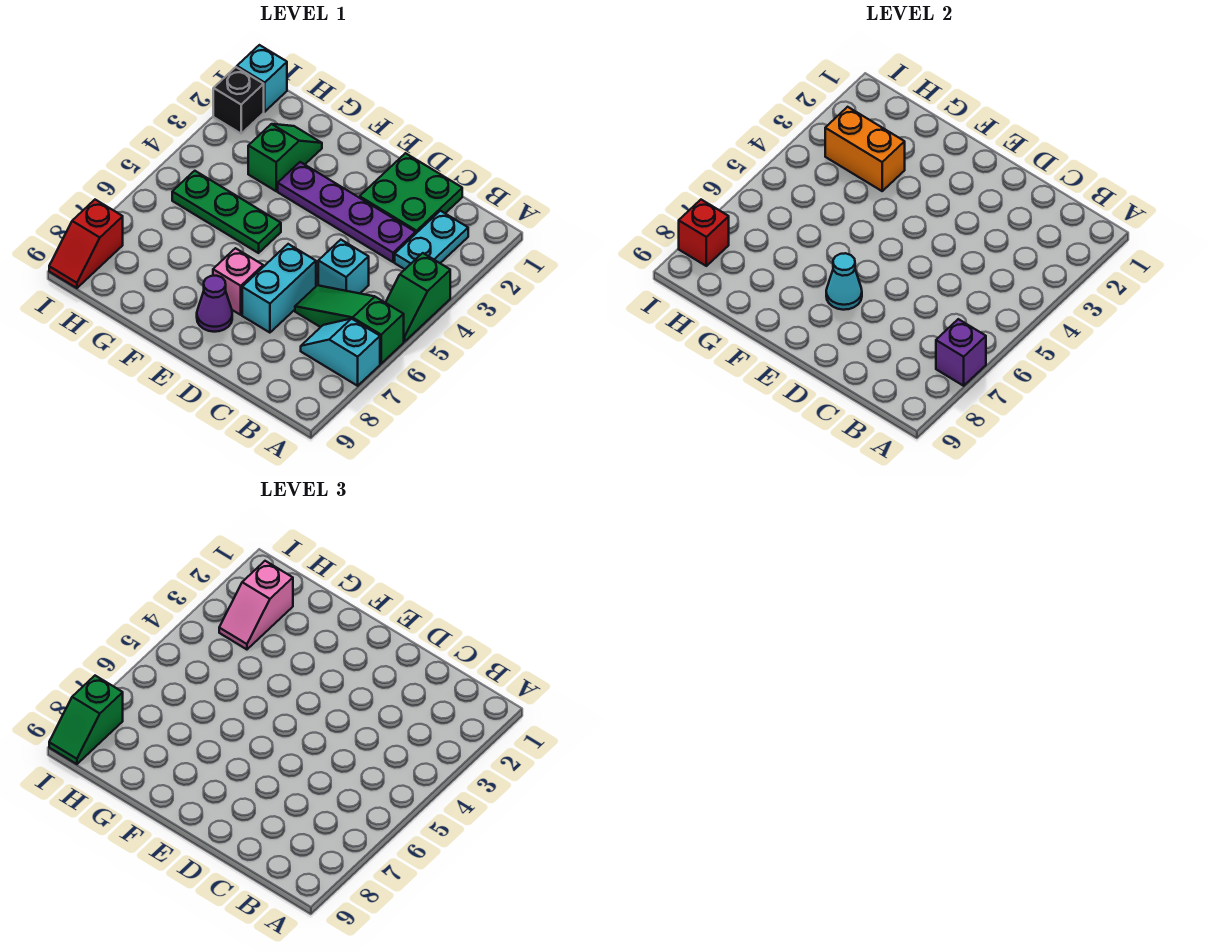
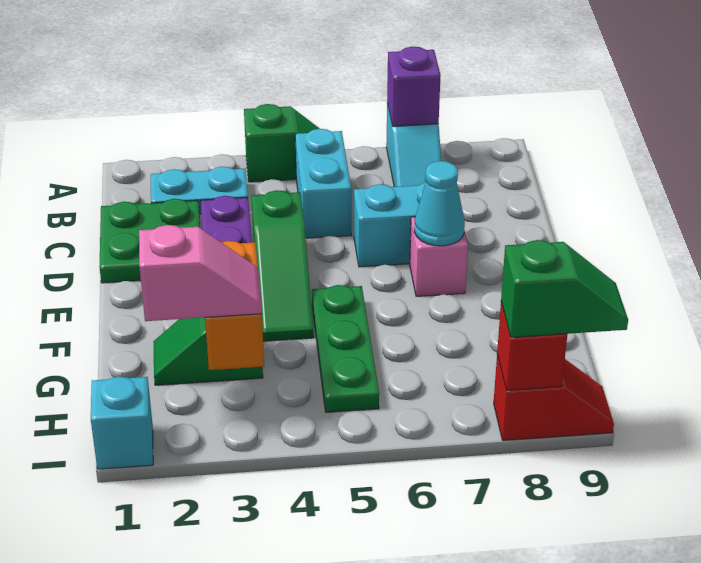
green 1x3 slope [295,285,404,364] -> green 1x3 slope moved to [252,190,314,341]
cyan 1x1 brick [318,240,369,293] -> cyan 1x2 brick [295,129,351,238]
purple 1x1 cone [197,276,232,332] -> none
black 1x1 brick [213,67,264,134] -> none

